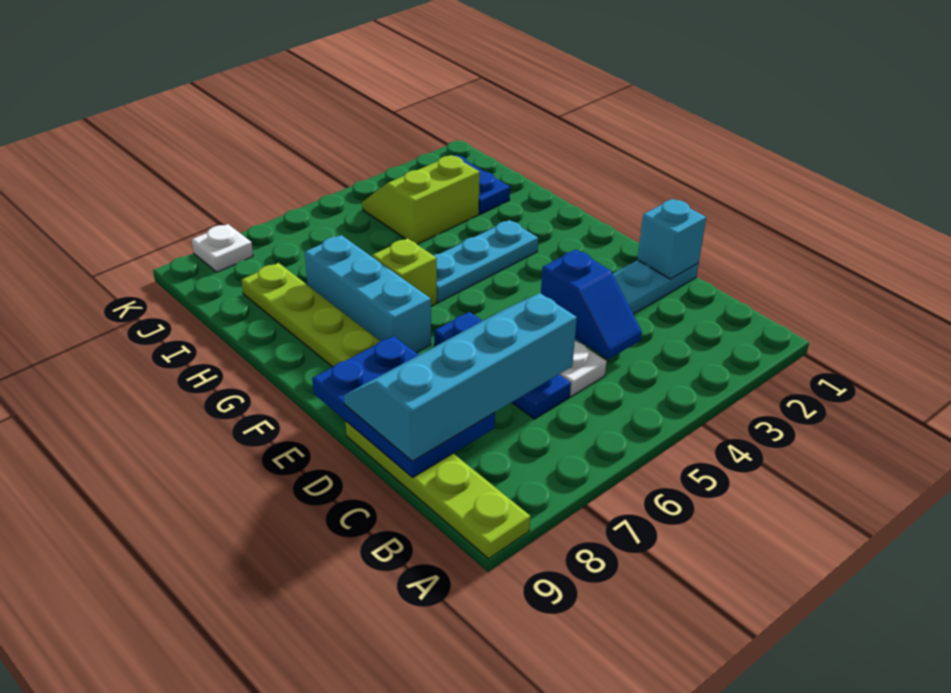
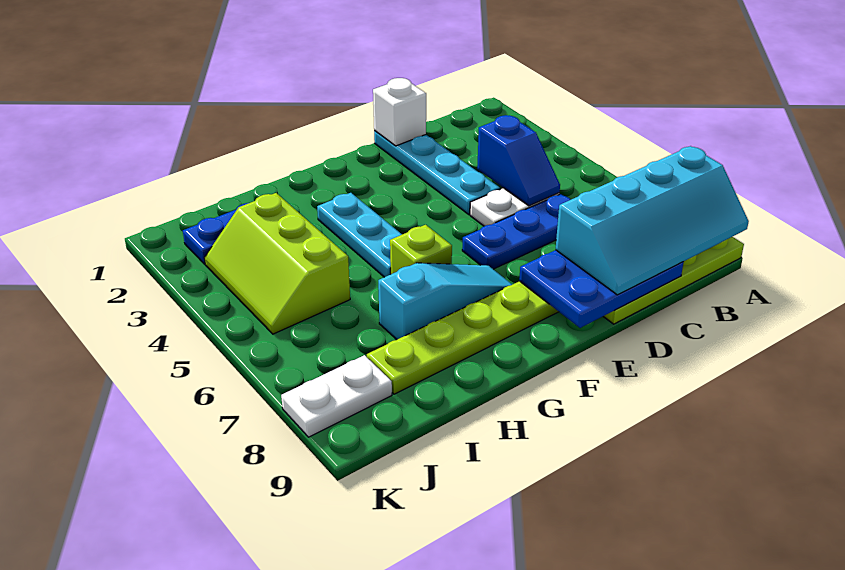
blue 1x2 slope [541,250,642,359] -> blue 1x2 slope turned to [477,115,560,206]
cyan 2x4 slope [344,293,577,461] -> cyan 2x4 slope turned to [556,146,749,295]
cyan 1x1 brick [637,199,706,279] -> white 1x1 brick [373,78,426,146]
cyan 1x3 brick [305,235,431,353] -> cyan 1x3 slope [378,263,512,340]
lime 2x2 slope [362,155,480,244] -> lime 2x3 slope [204,193,350,334]
white 1x1 plate [192,224,253,272] -> white 1x2 plate [281,355,392,437]

